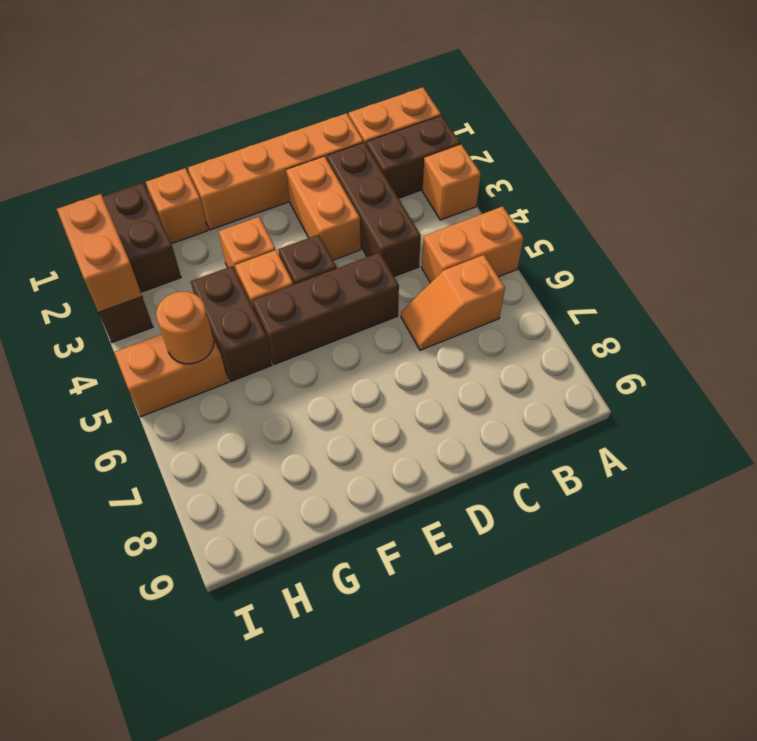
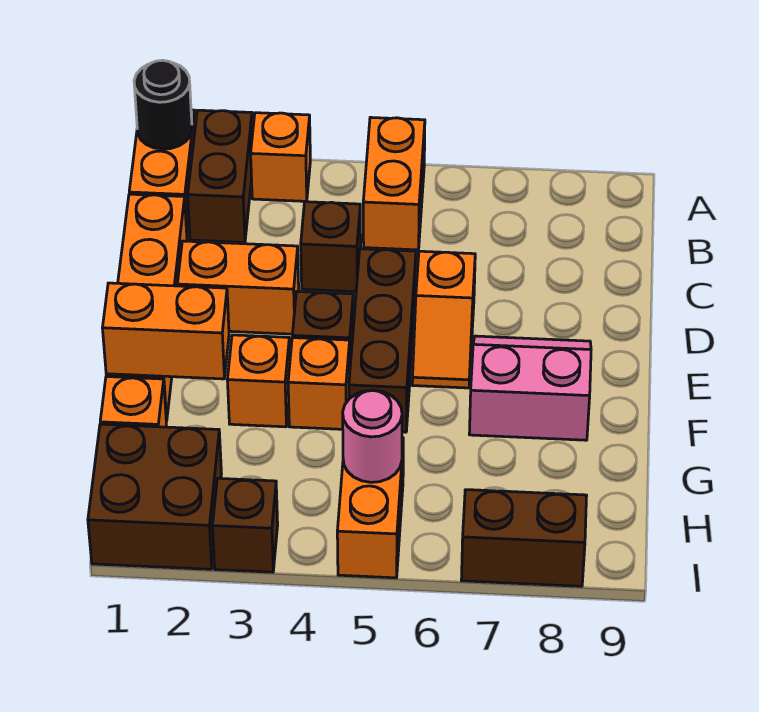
none -> black 1x1 round brick [134,60,192,149]
orange 1x2 slope [401,255,505,350] -> orange 1x2 slope moved to [412,251,475,388]
brown 1x3 brick [327,143,421,277] -> brown 1x1 brick [301,202,361,292]
none -> pink 2x2 slope [469,336,591,440]
brown 1x2 brick [191,266,272,382] -> brown 1x2 brick moved to [461,490,587,586]
orange 1x1 round brick [156,292,214,364] -> pink 1x1 round brick [343,390,402,482]
orange 1x2 brick [57,194,142,312] -> orange 1x2 brick moved to [103,283,229,379]

